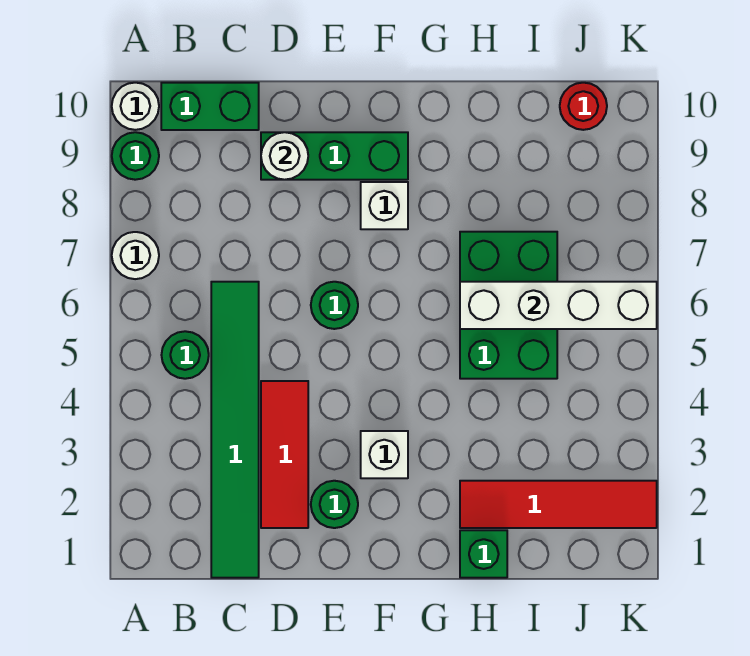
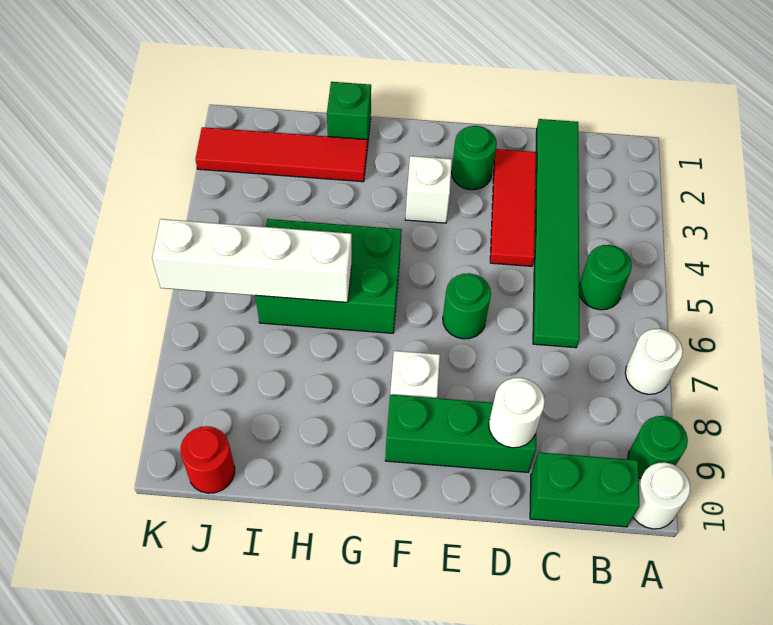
green 2x3 brick [460,232,557,379] -> green 2x3 brick turned to [255,219,402,333]

